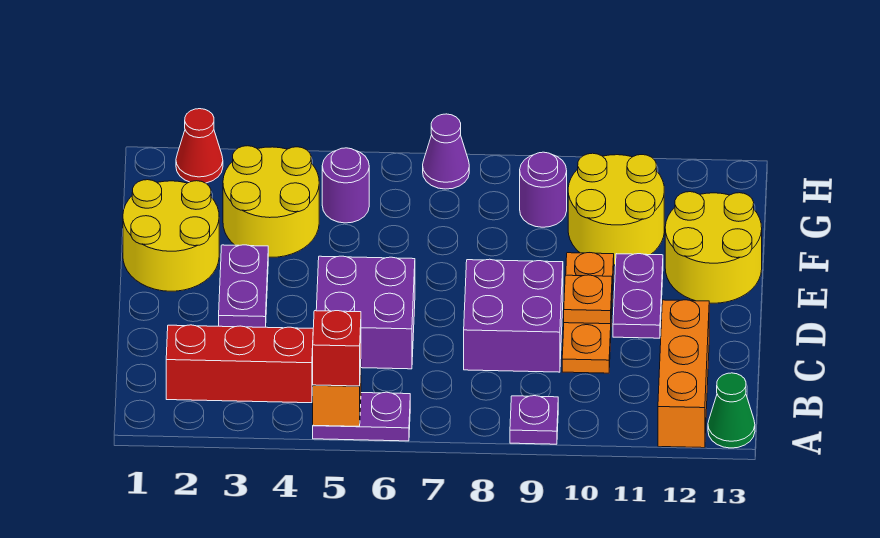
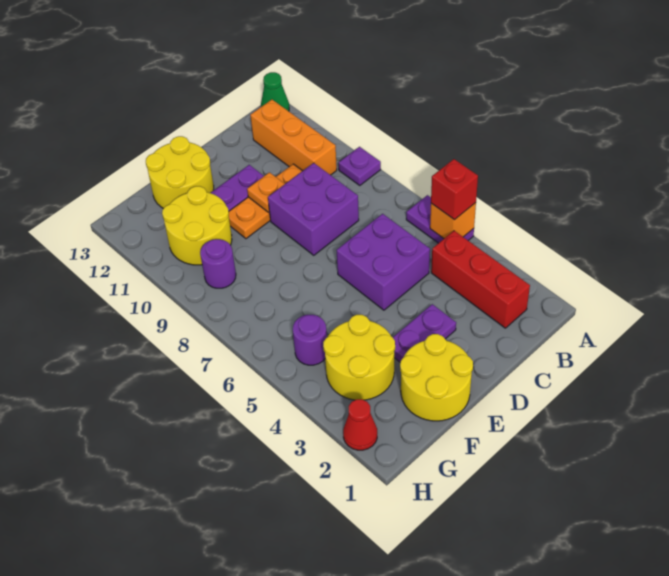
orange 1x3 brick [658,300,709,448] -> orange 1x3 brick turned to [250,100,337,175]
purple 1x1 cone [423,114,469,189] -> none

